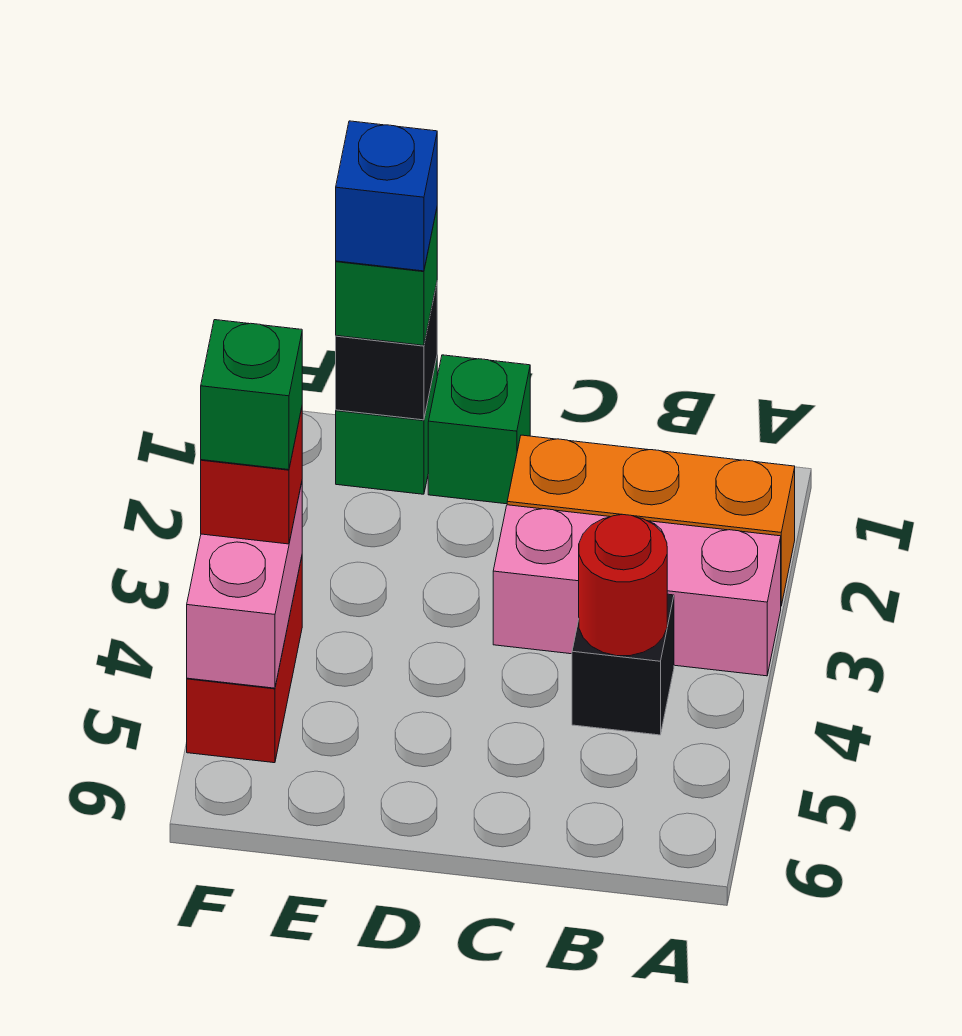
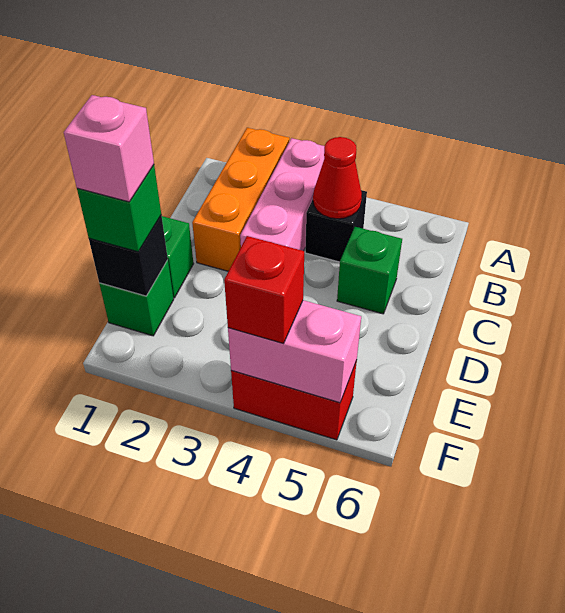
red 1x1 round brick [579,514,667,656] -> red 1x1 cone [313,137,362,219]
blue 1x1 brick [336,121,437,271] -> pink 1x1 brick [64,95,154,202]
green 1x1 brick [201,320,302,470] -> green 1x1 brick moved to [337,227,402,314]

